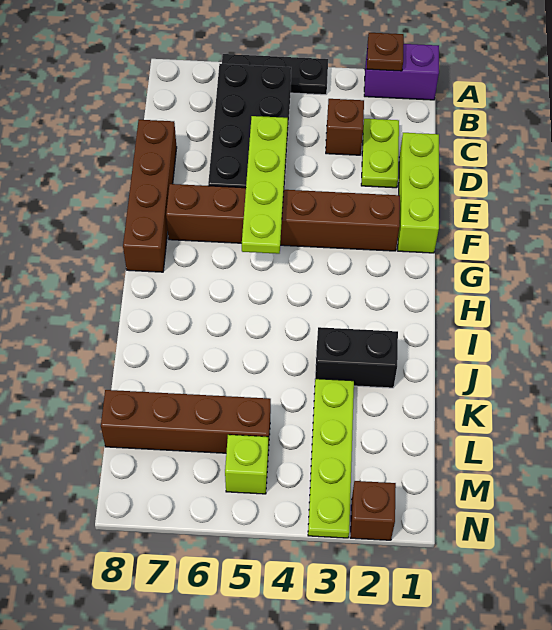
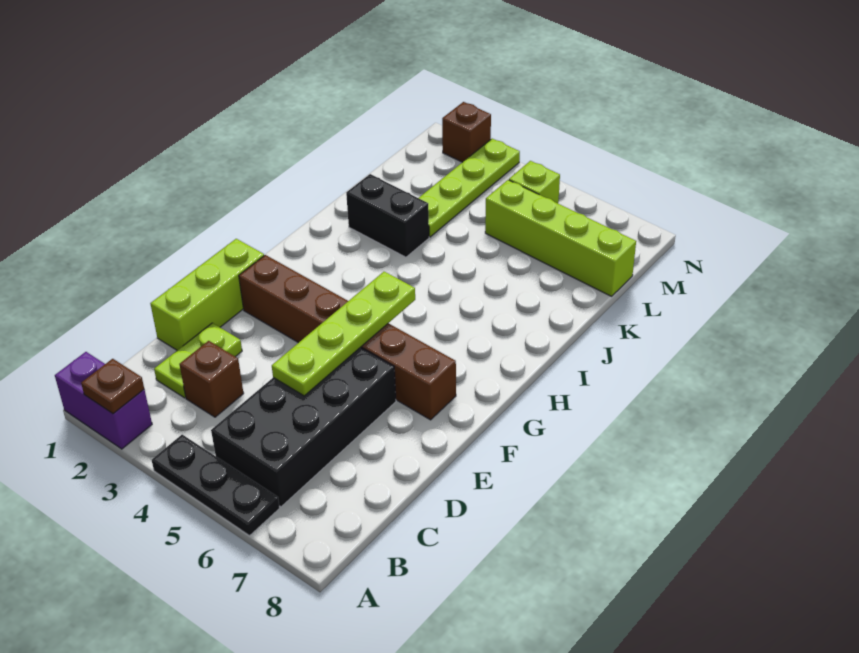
brown 1x4 brick [123,120,177,272] -> none
brown 1x4 brick [101,390,271,453] -> lime 1x4 brick [485,180,636,296]

